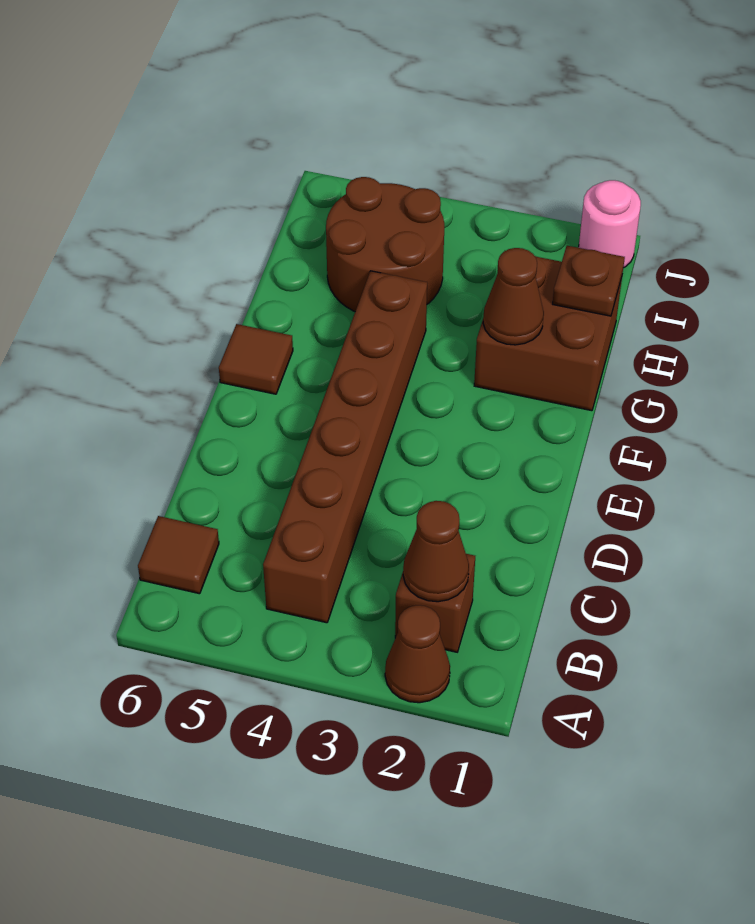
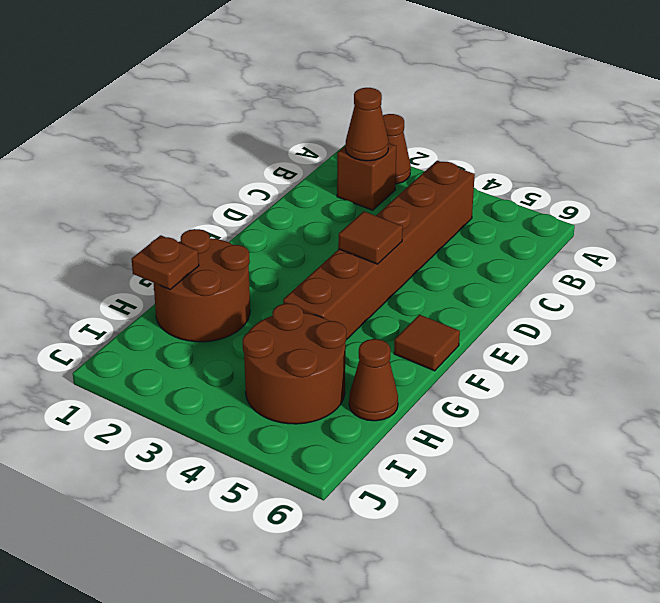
brown 1x1 tile [138,516,219,594] -> brown 1x1 tile moved to [338,211,403,264]
brown 2x2 brick [474,256,622,411] -> brown 2x2 round brick [154,229,250,342]
brown 1x1 cone [483,248,544,345] -> brown 1x1 cone moved to [349,339,398,421]
pink 1x1 round brick [579,180,641,268] -> none

